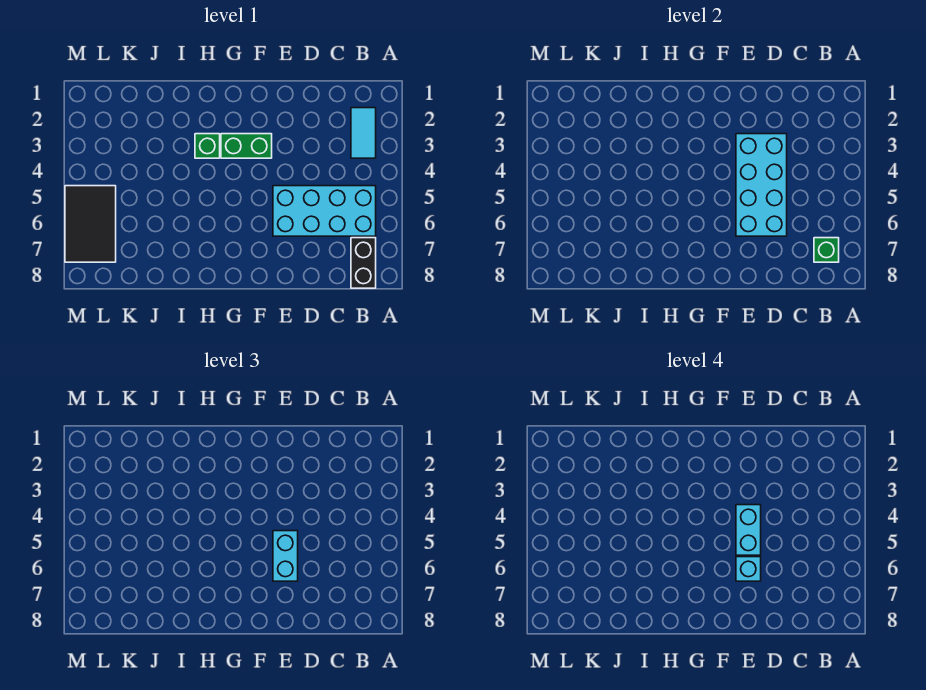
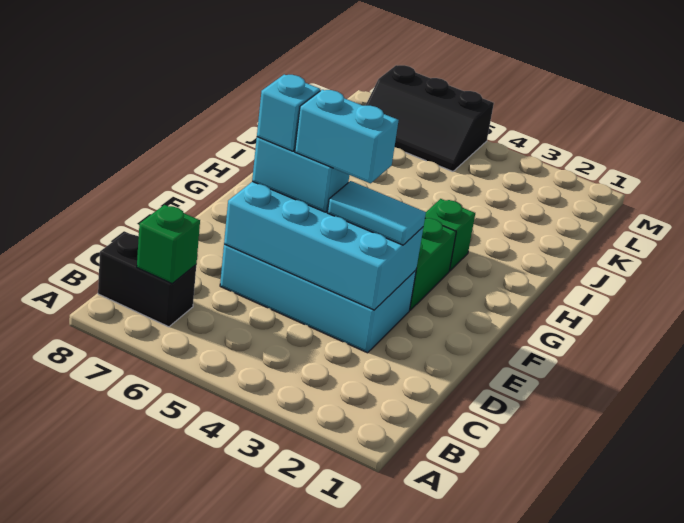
cyan 1x2 tile [351,108,376,158] -> cyan 1x2 tile moved to [327,181,426,245]
cyan 2x4 brick [273,186,376,236] -> cyan 2x4 brick turned to [220,244,416,353]
black 2x3 tile [65,186,116,262] -> black 2x3 slope [365,65,494,171]

